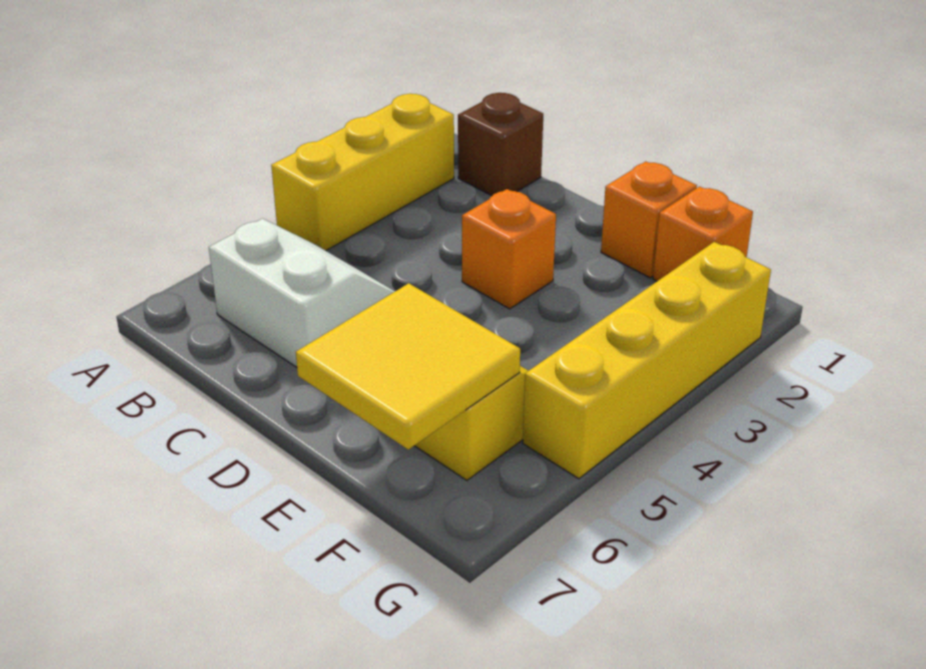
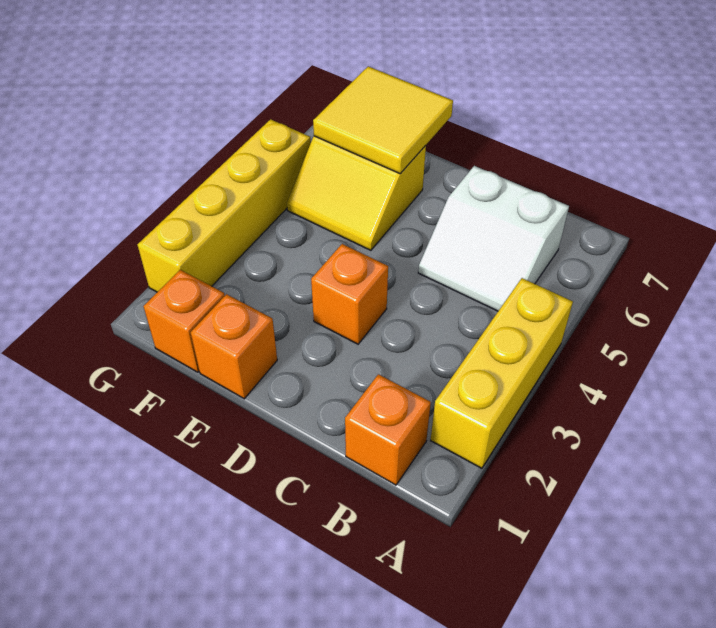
brown 1x1 brick [458,93,543,196] -> orange 1x1 brick [345,374,431,485]

